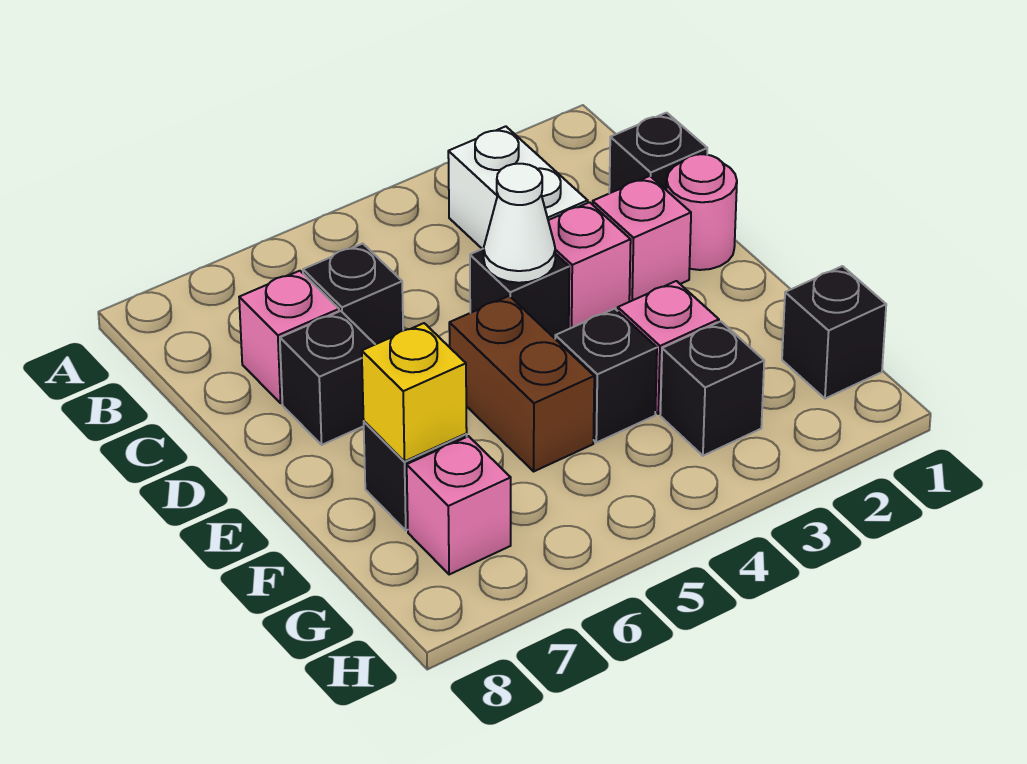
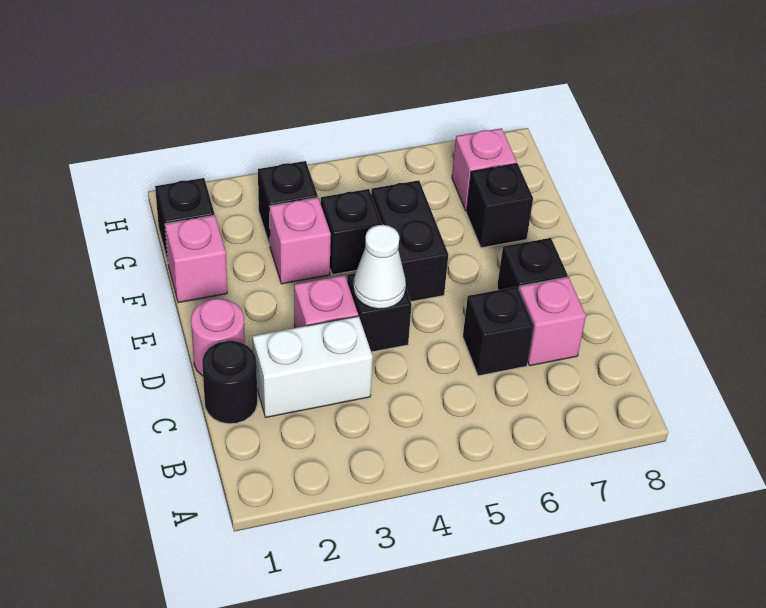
white 1x2 brick [448,126,588,249] -> white 1x2 brick turned to [253,316,373,417]
black 1x1 brick [609,113,707,193] -> black 1x1 round brick [202,341,257,424]
pink 1x1 brick [593,176,691,302] -> pink 1x1 brick moved to [165,215,227,303]
brown 1x2 brick [449,296,594,471] -> black 1x2 brick [371,180,448,302]
yellow 1x1 brick [362,323,467,461] -> none

